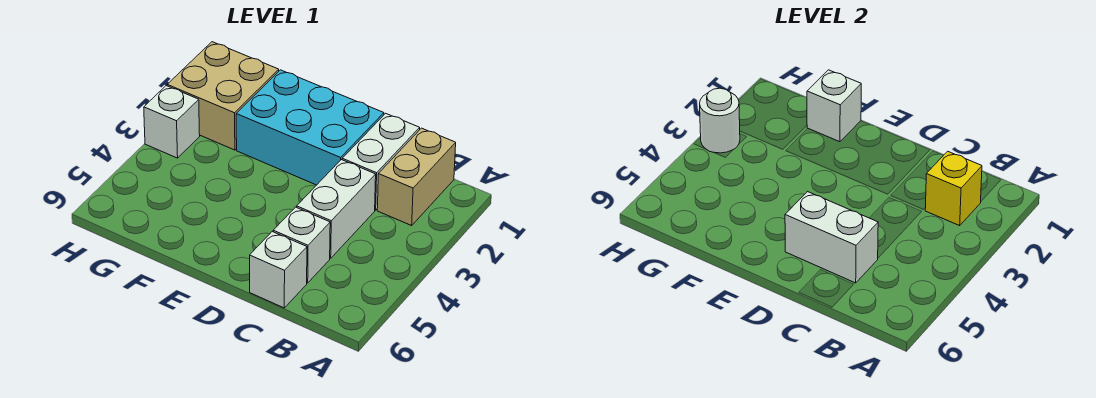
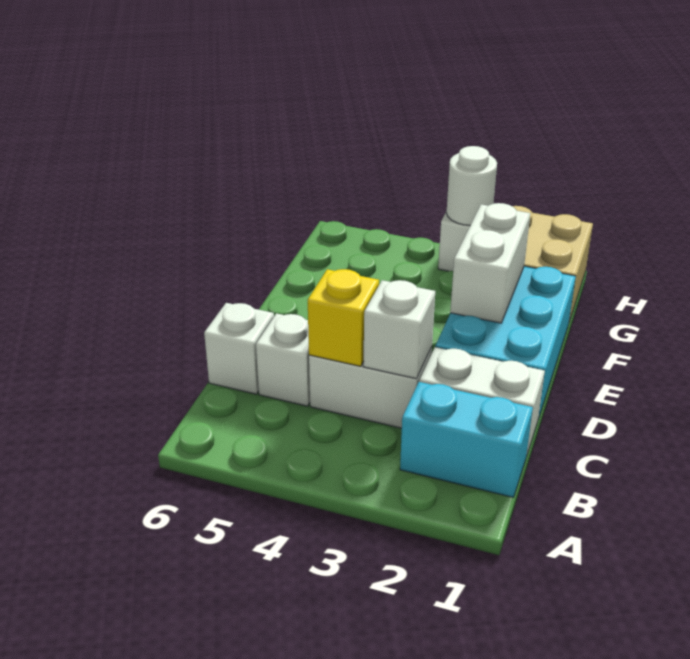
tan 1x2 brick [377,128,456,226] -> cyan 1x2 brick [400,382,533,497]
yellow 1x1 brick [925,151,982,226] -> yellow 1x1 brick moved to [308,269,379,366]
white 1x2 brick [785,192,878,283] -> white 1x2 brick moved to [450,203,530,323]
white 1x1 brick [807,70,861,142] -> white 1x1 brick moved to [363,280,435,379]

